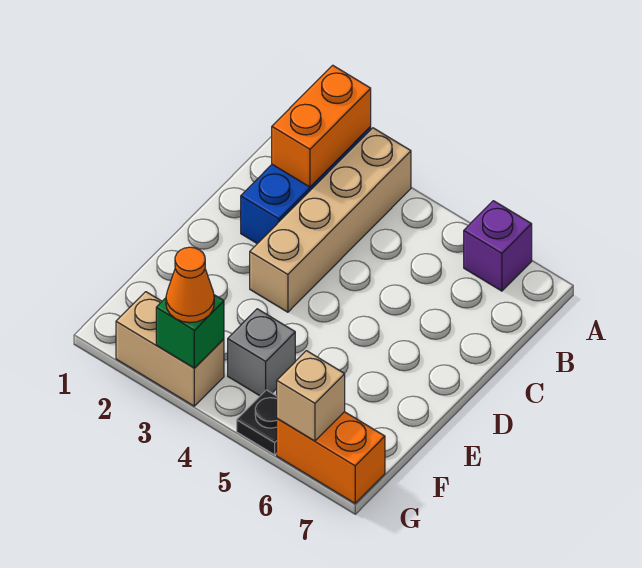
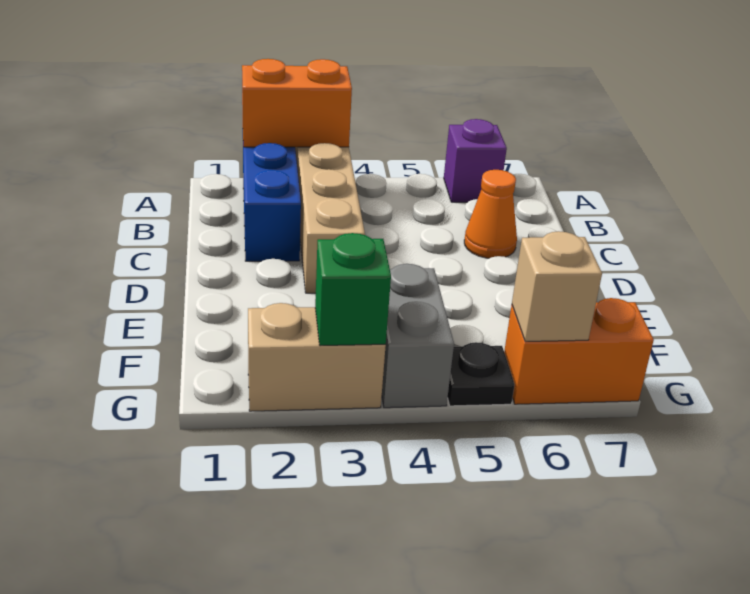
orange 1x2 brick [272,65,371,187] -> orange 1x2 brick turned to [242,59,352,147]
grey 1x1 brick [228,309,295,396] -> grey 1x2 brick [382,264,454,408]
orange 1x1 cone [166,247,214,323] -> orange 1x1 cone moved to [464,170,517,258]

